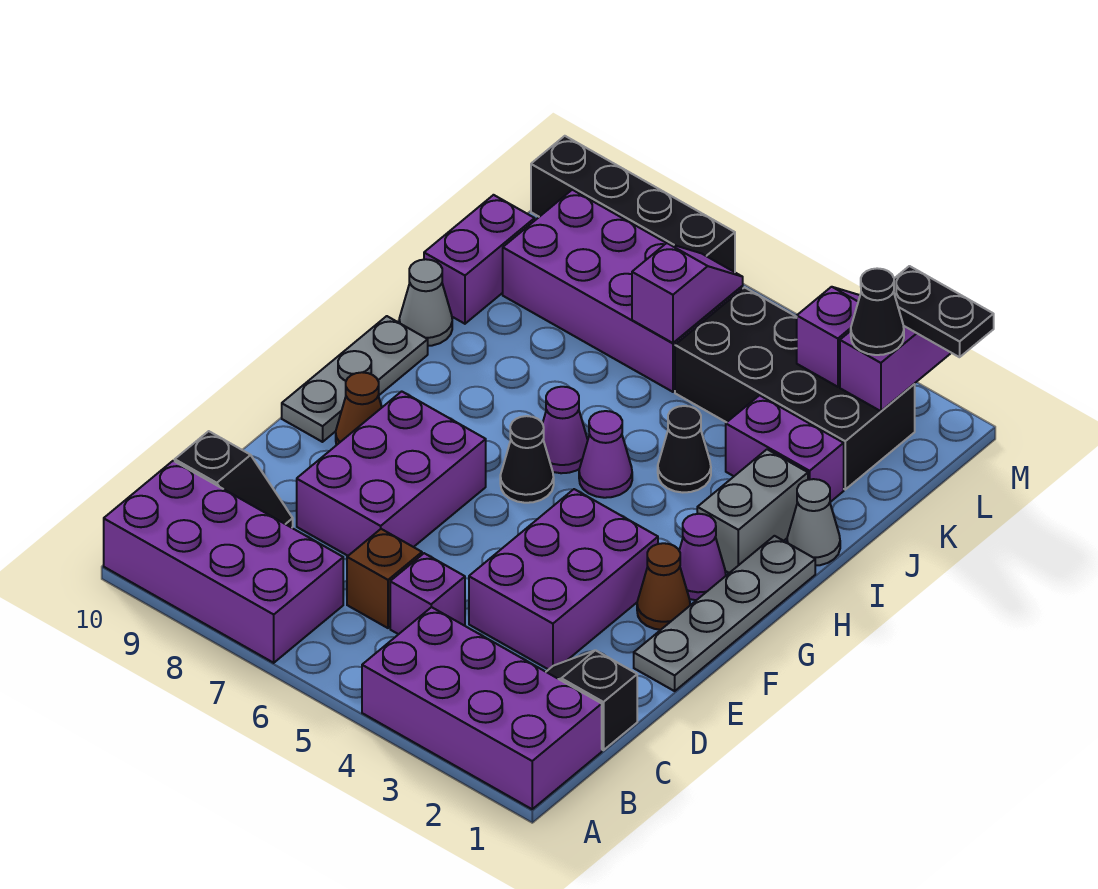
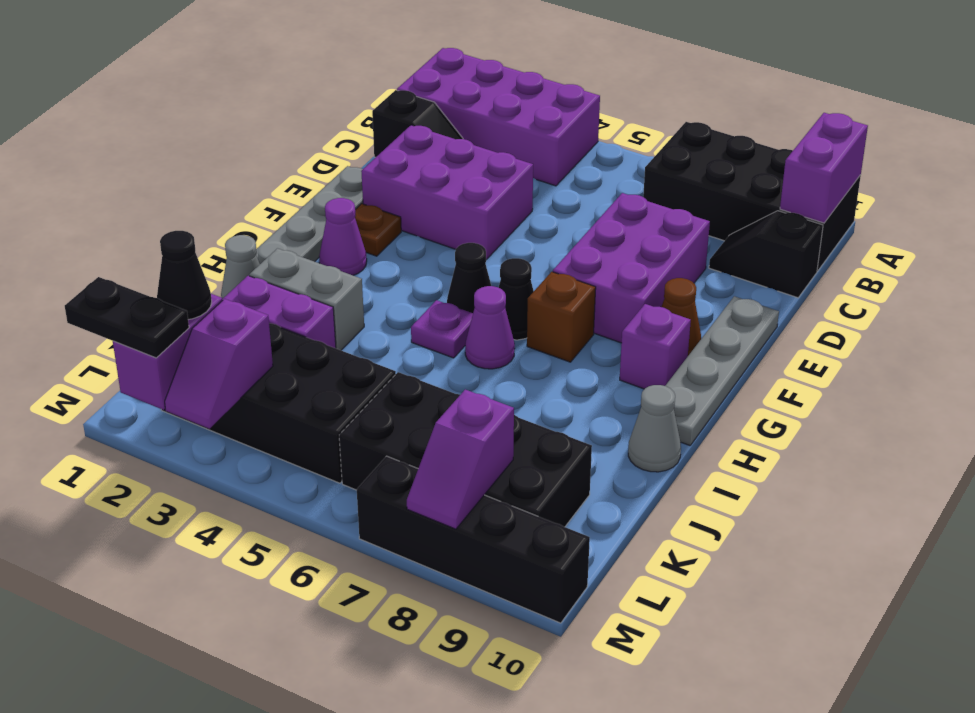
purple 2x4 brick [104,461,343,663] -> black 2x4 brick [643,122,861,271]
purple 1x1 brick [390,553,465,634] -> purple 1x1 brick moved to [620,304,691,389]
brown 1x1 brick [347,529,422,628] -> brown 1x1 brick moved to [527,272,596,362]
purple 2x3 brick [469,489,658,670] -> purple 2x3 brick turned to [361,125,533,260]
brown 1x1 cone [637,543,690,630] -> brown 1x1 plate [355,204,401,256]
grey 1x3 plate [282,316,428,442] -> grey 1x4 plate [665,296,779,446]
grey 1x2 brick [697,449,808,573] -> grey 1x2 brick turned to [249,248,364,350]
purple 1x1 cone [579,411,632,498] -> purple 1x1 plate [411,300,473,358]
black 1x1 cone [658,406,711,493] -> black 1x1 cone moved to [447,243,491,313]
purple 1x2 brick [424,195,535,324] -> purple 1x2 brick moved to [780,113,868,223]
purple 2x4 brick [503,190,743,392] -> black 2x4 brick [339,372,592,527]
purple 1x2 slope [632,243,743,343] -> purple 1x2 slope moved to [407,389,514,529]

